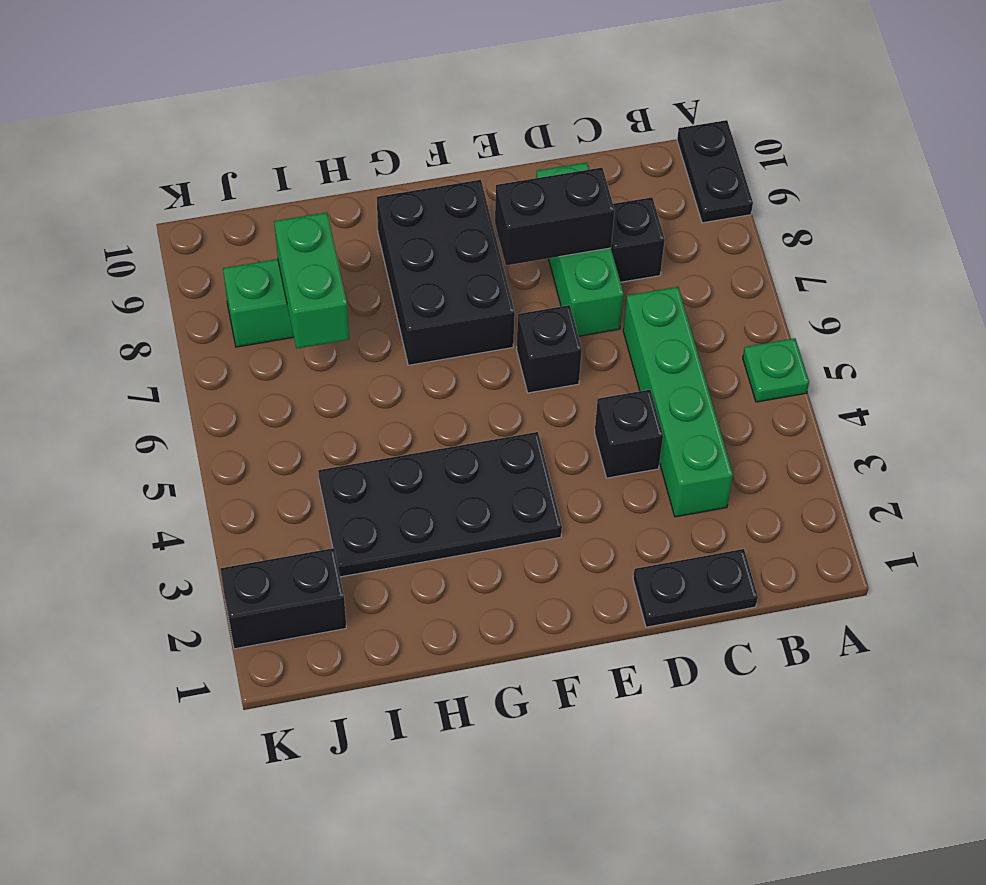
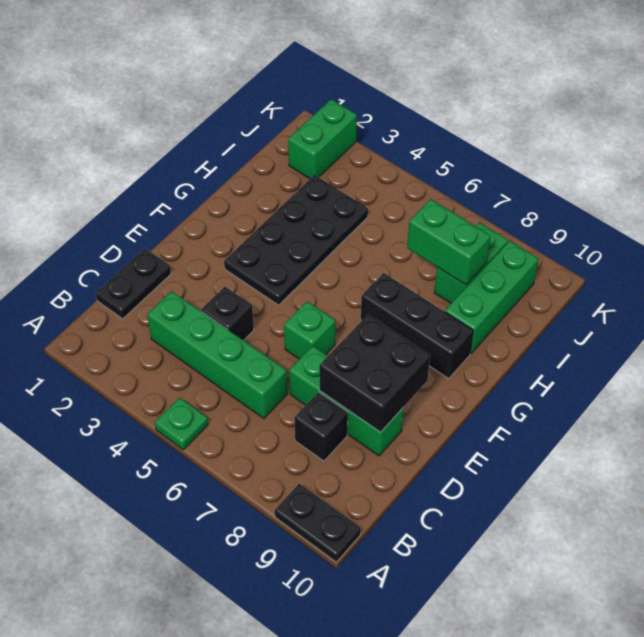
black 1x2 brick [495,168,615,265] -> black 2x2 brick [319,315,430,432]
black 1x1 brick [516,305,582,393] -> green 1x1 brick [284,301,335,359]
black 2x3 brick [377,180,515,365] -> black 1x3 brick [361,273,473,378]
none -> green 1x3 brick [445,241,539,354]
black 1x2 brick [220,548,346,649] -> green 1x2 brick [288,99,357,179]

